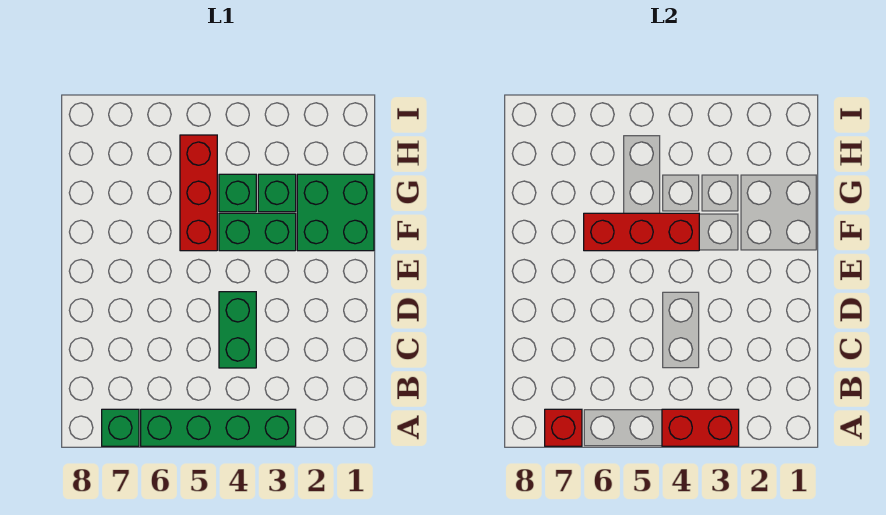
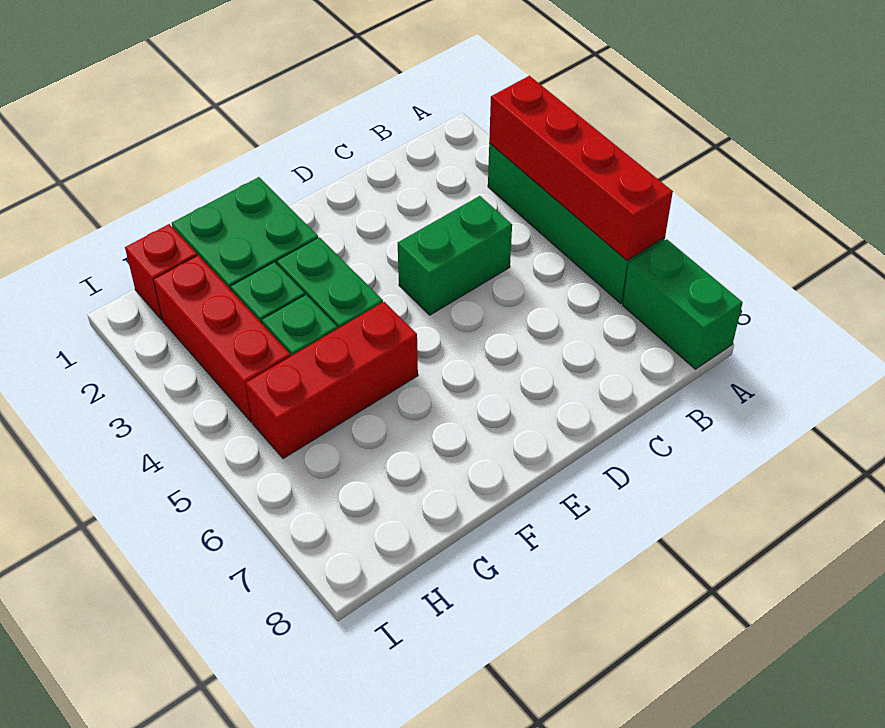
red 1x2 brick [662,409,739,446] -> red 1x4 brick [489,76,673,260]
green 1x1 brick [102,409,139,446] -> green 1x2 brick [623,239,743,369]
red 1x1 brick [545,409,582,446] -> red 1x1 brick moved to [125,224,197,320]
red 1x3 brick [584,213,699,251] -> red 1x3 brick moved to [153,255,290,422]

